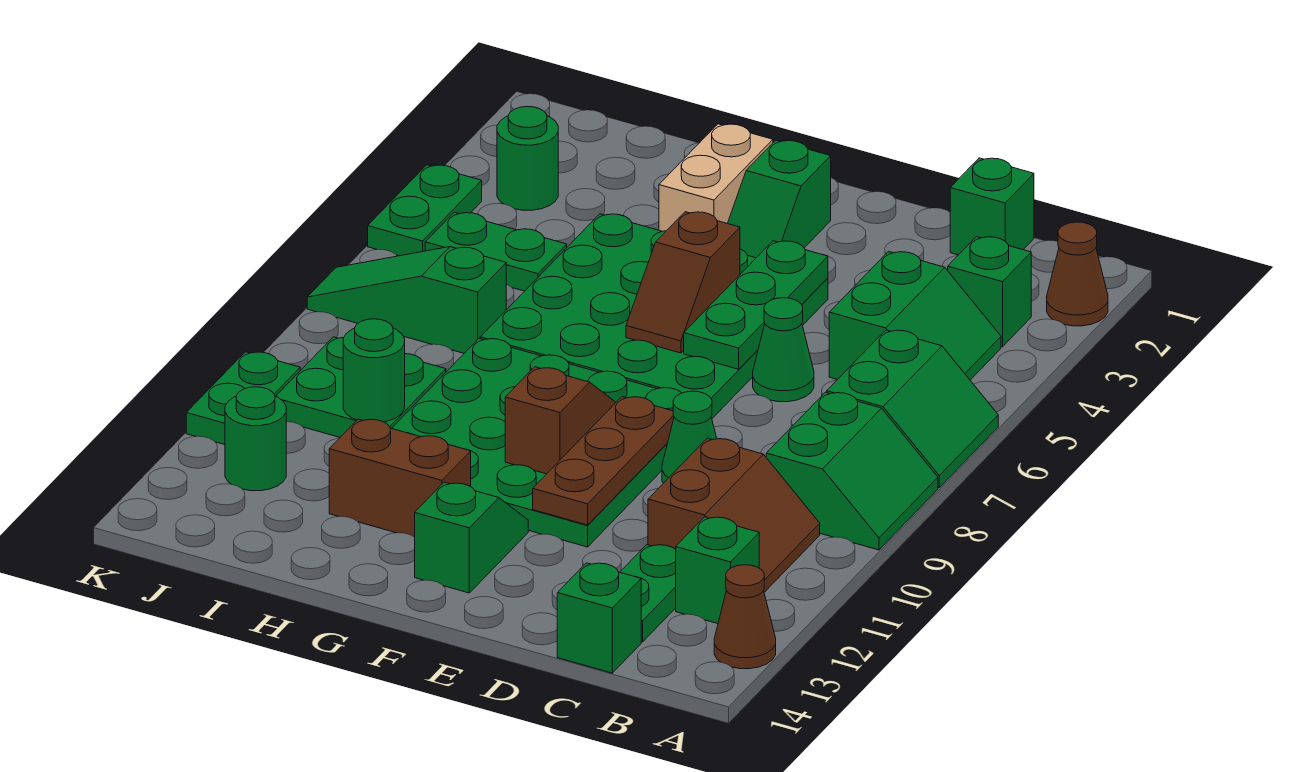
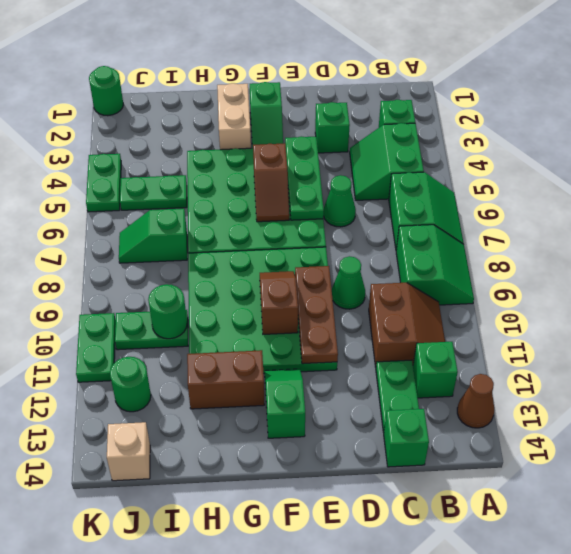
brown 1x1 cone [1047,222,1108,326] -> none
green 2x2 slope [829,251,1001,380] -> green 2x2 slope turned to [350,123,424,200]
green 1x1 brick [950,158,1034,255] -> green 1x1 brick moved to [315,102,350,153]
green 1x3 slope [307,247,506,353] -> green 1x2 slope [119,208,187,263]
green 2x2 plate [276,337,446,437] -> green 1x2 plate [115,310,188,350]
green 1x1 round brick [497,107,558,210] -> green 1x1 round brick moved to [89,66,123,116]
none -> tan 1x1 brick [107,422,150,481]

